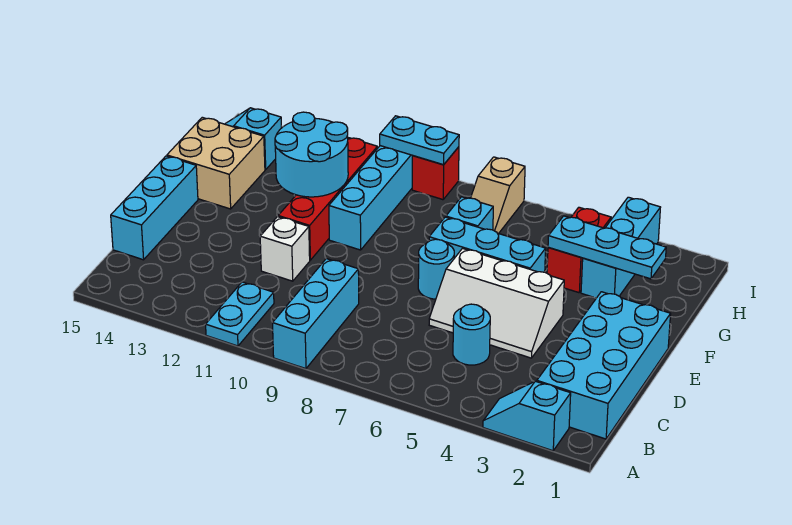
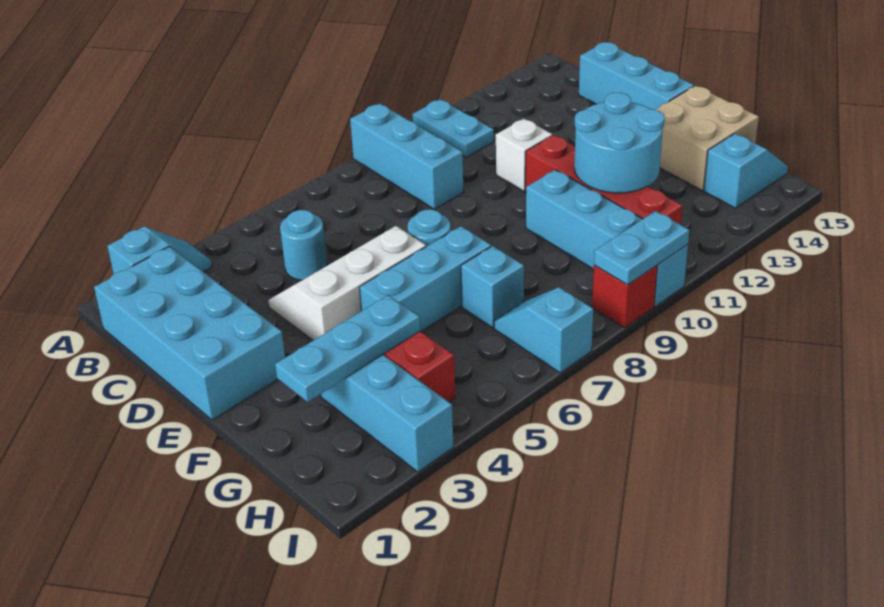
tan 1x2 slope [471,157,525,234] -> cyan 1x2 slope [494,287,593,373]

